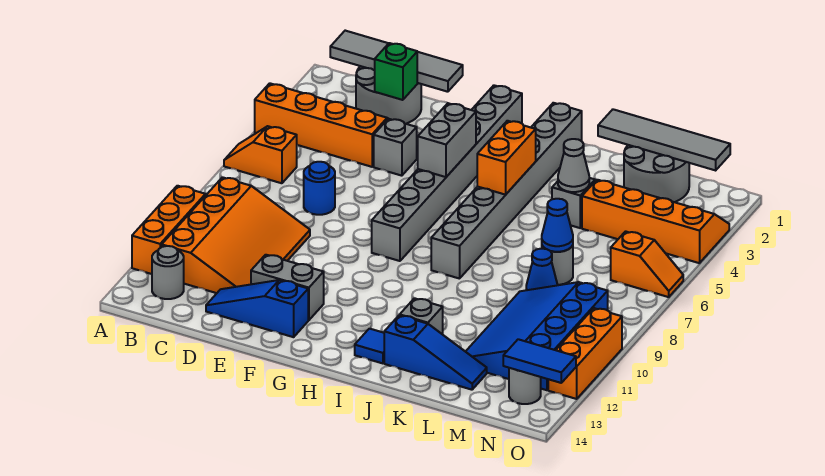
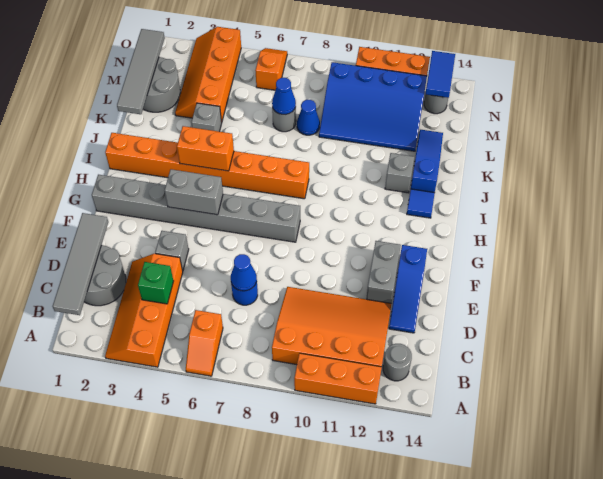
green 1x1 brick [375,43,417,100] -> green 1x1 brick moved to [138,262,173,304]
none -> blue 1x1 cone [231,254,257,291]
grey 1x8 brick [431,103,582,279] -> orange 1x8 brick [105,133,309,199]
grey 1x1 cone [558,139,589,192] -> none

